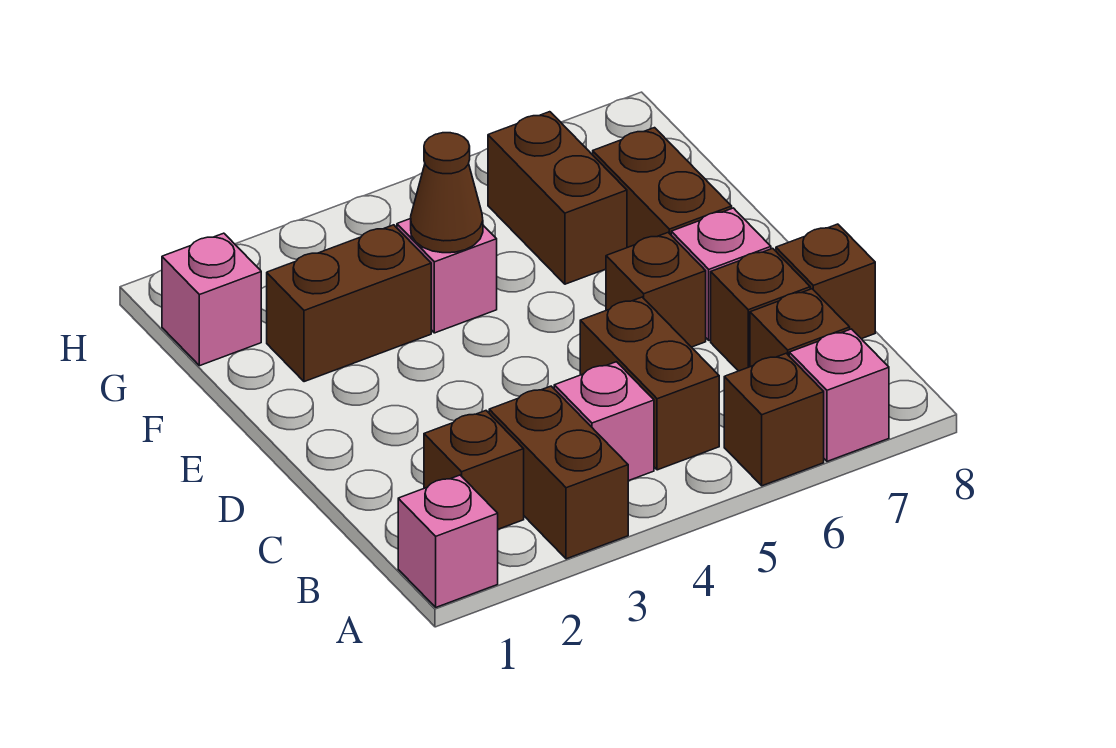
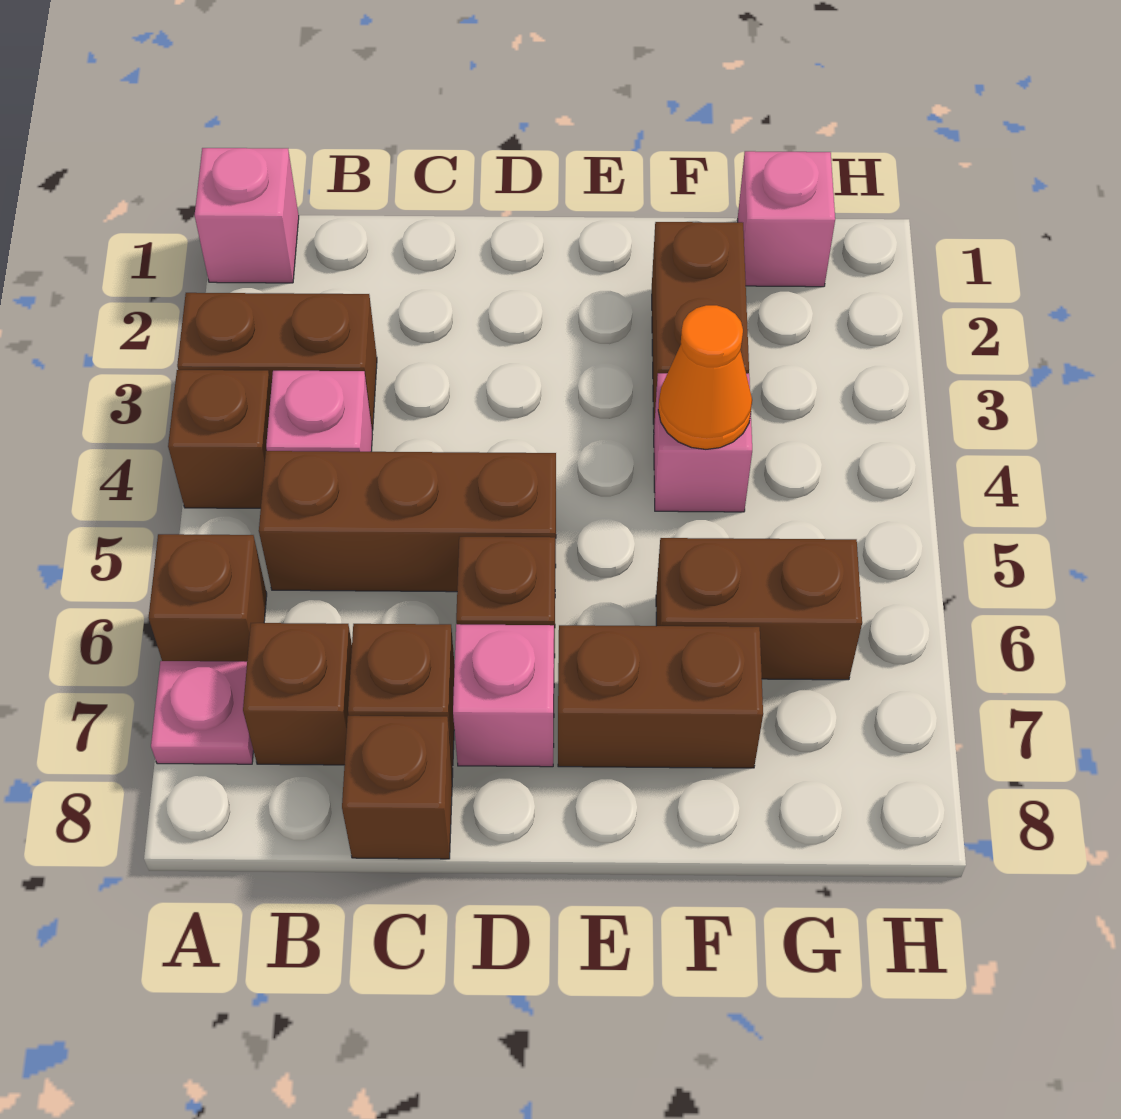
pink 1x1 brick [789,329,889,461] -> pink 1x1 plate [151,661,253,764]
brown 1x1 brick [424,411,524,529] -> brown 1x1 brick moved to [168,370,271,508]
brown 1x2 brick [580,297,719,470] -> brown 1x3 brick [259,451,556,592]
brown 1x1 cone [411,133,483,253] -> orange 1x1 cone [658,305,752,449]

